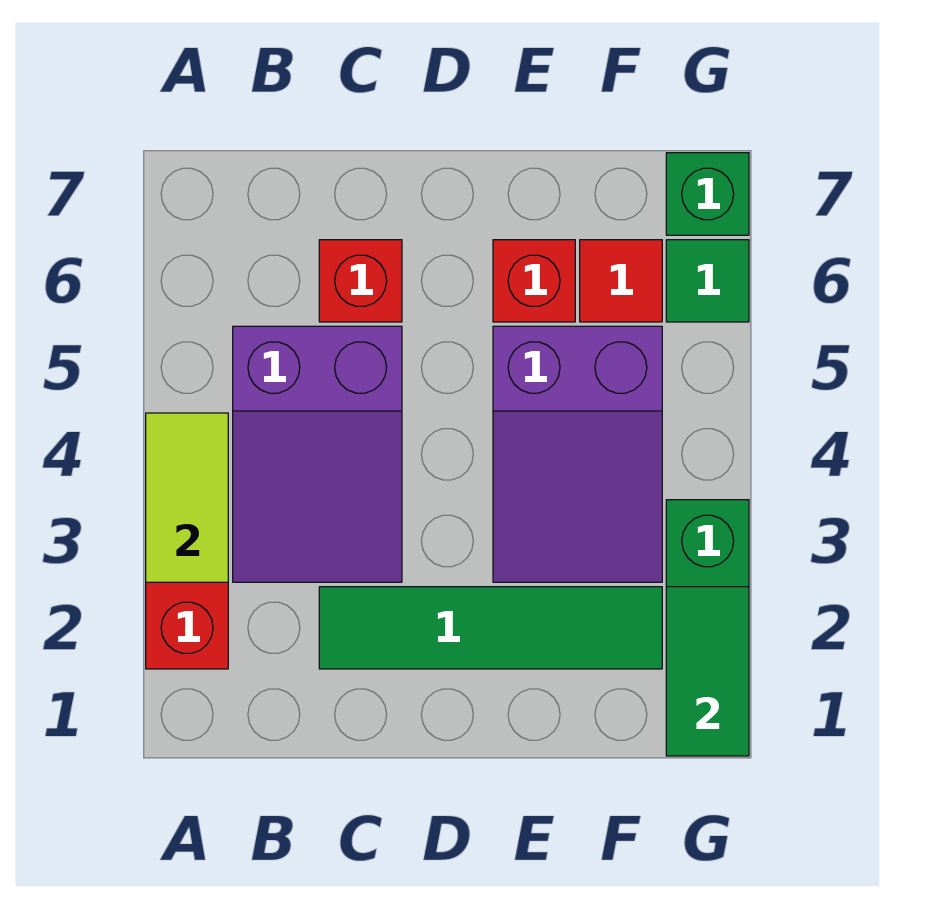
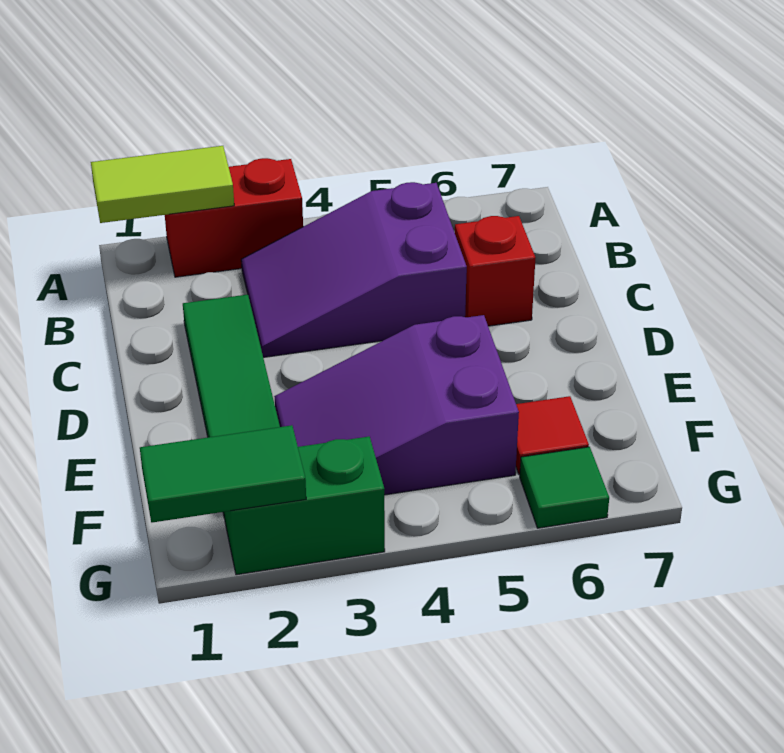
lime 1x2 tile [146,413,228,582] -> lime 1x2 tile moved to [91,146,234,223]
red 1x1 brick [493,240,575,322] -> none
green 1x1 brick [666,153,749,235] -> none

